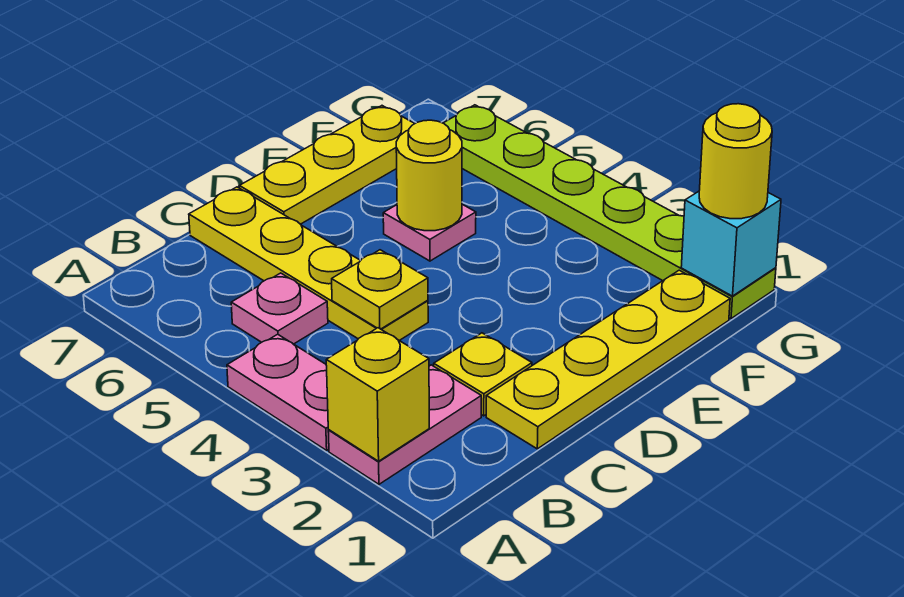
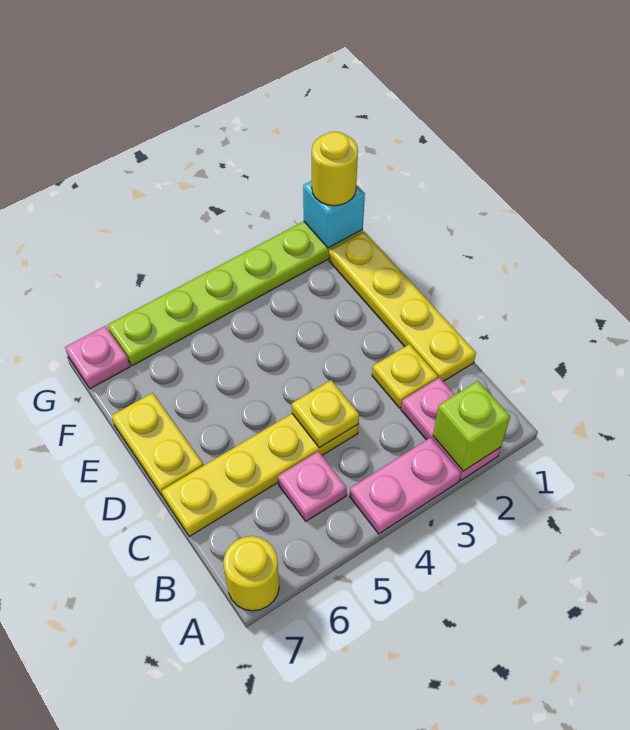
yellow 1x1 brick [326,328,429,461] -> lime 1x1 brick [433,381,510,471]
yellow 1x3 plate [239,106,415,224] -> yellow 1x2 plate [112,393,203,497]
pink 1x1 plate [383,204,476,261] -> pink 1x1 plate moved to [65,326,130,389]
yellow 1x1 round brick [396,120,462,231] -> yellow 1x1 round brick moved to [223,536,279,611]

